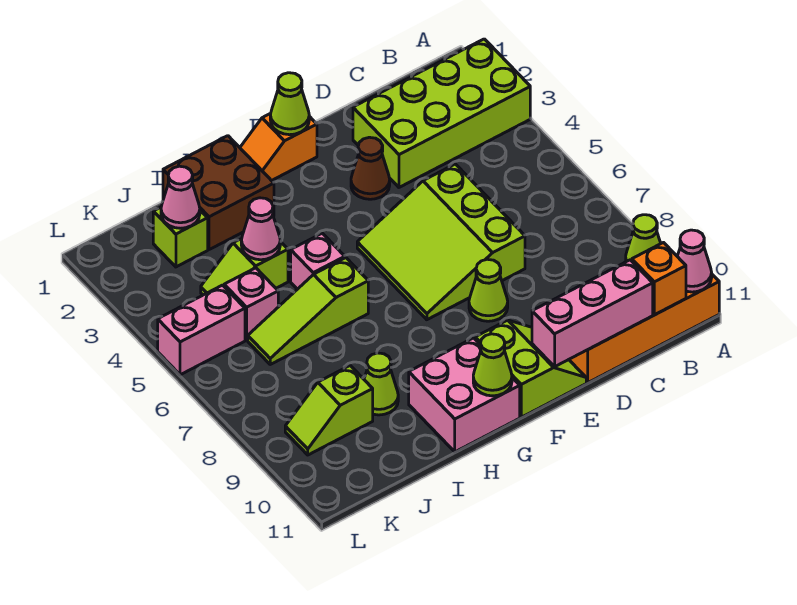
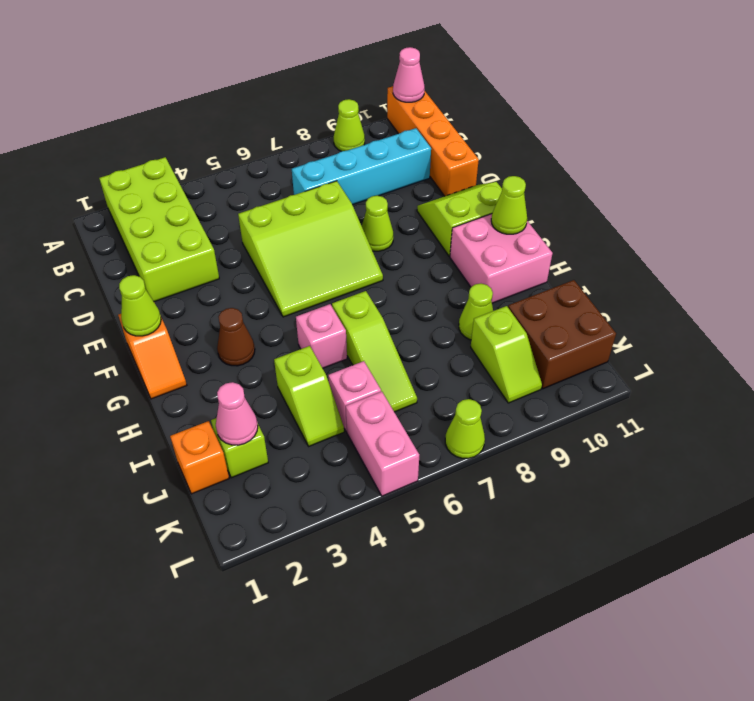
orange 1x1 brick [632,243,686,315] -> orange 1x1 brick moved to [170,421,229,494]
none -> cyan 1x4 brick [292,128,431,205]
pink 1x3 brick [532,260,653,367] -> none
brown 1x1 cone [351,137,390,199] -> brown 1x1 cone moved to [217,308,255,366]
brown 2x2 brick [163,136,274,250] -> brown 2x2 brick moved to [508,280,616,389]
pink 1x1 cone [241,198,280,260] -> none
none -> lime 1x1 cone [445,399,485,459]

